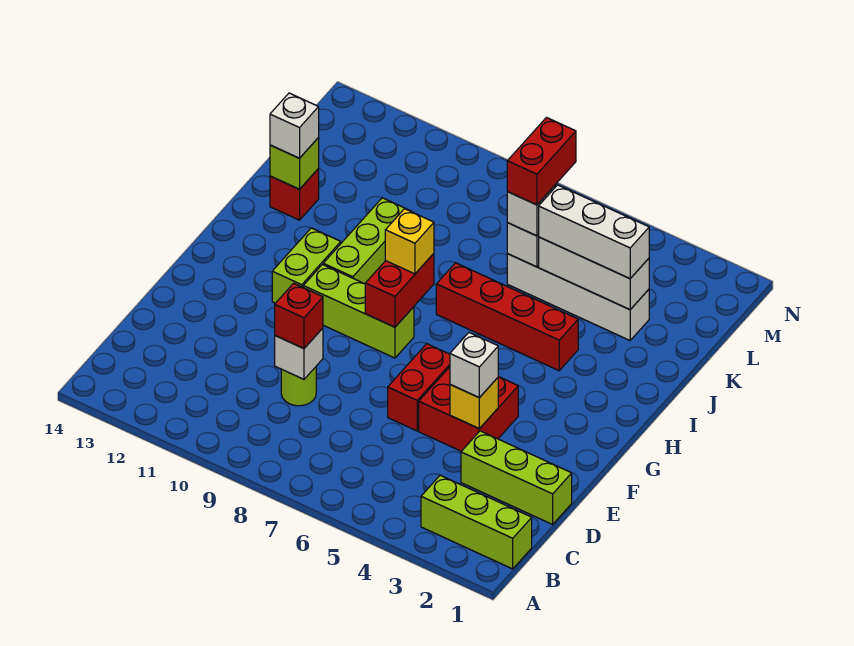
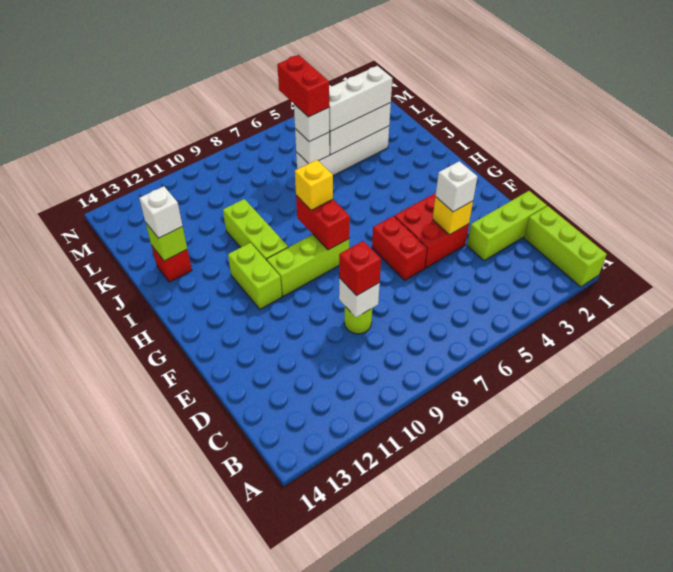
lime 1x3 brick [421,475,532,569] -> lime 1x3 brick turned to [524,206,607,287]
red 1x4 brick [436,263,578,371] -> none

